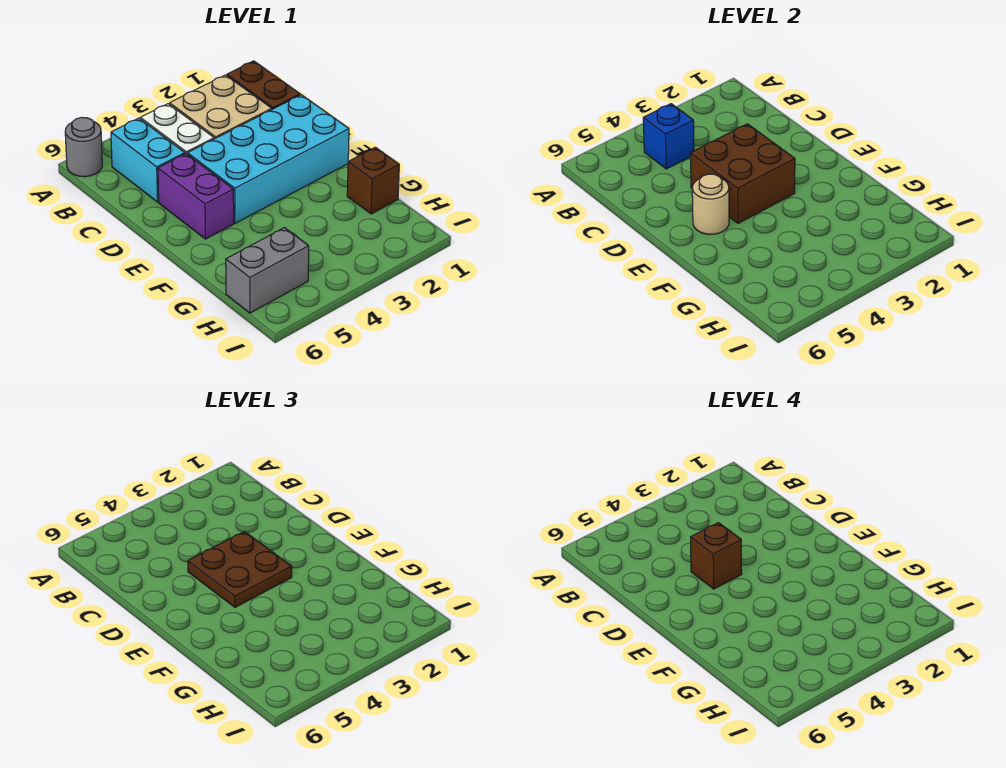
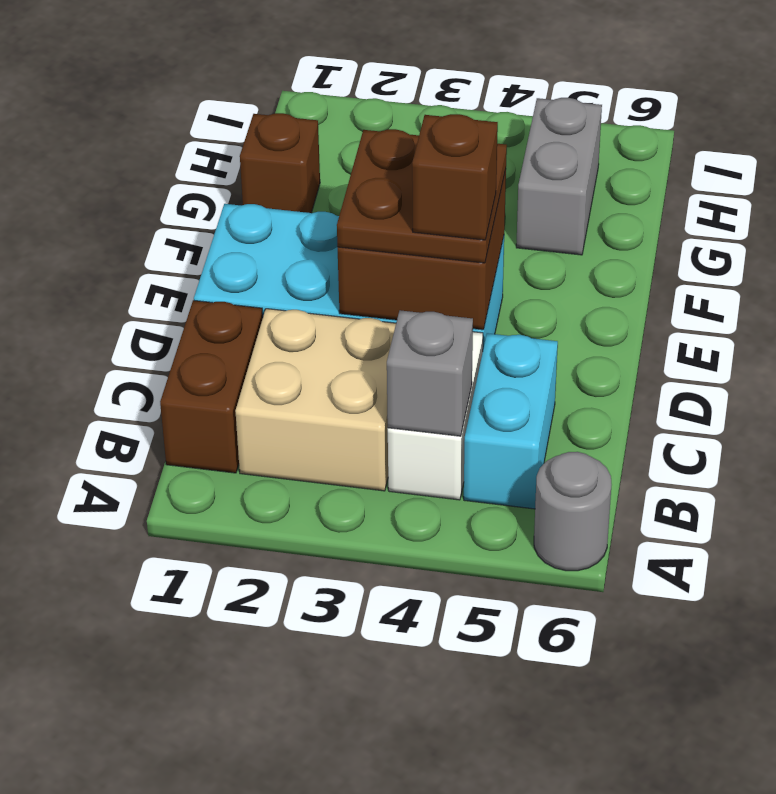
blue 1x1 brick [643,104,694,169] -> grey 1x1 brick [387,310,473,436]
purple 1x2 brick [158,154,234,239] -> none
tan 1x1 round brick [692,174,729,234] -> none
grey 1x2 brick [226,228,309,313] -> grey 1x2 brick turned to [516,98,602,255]

